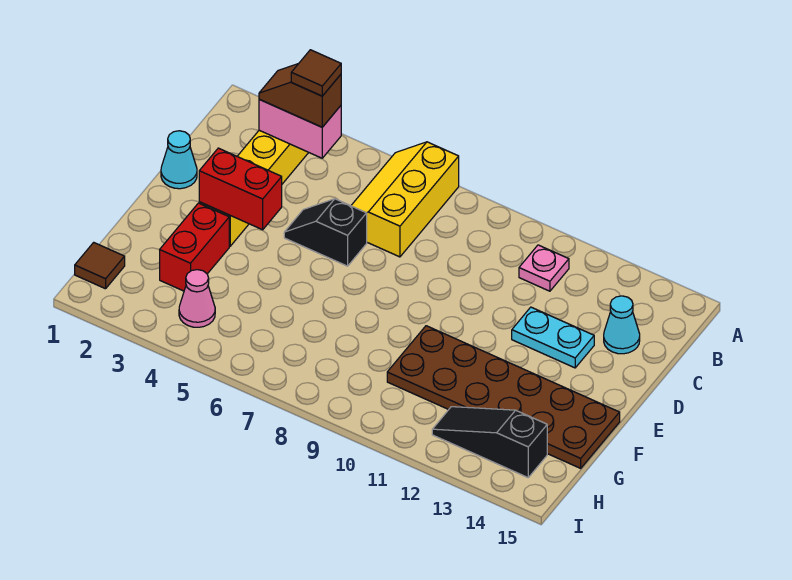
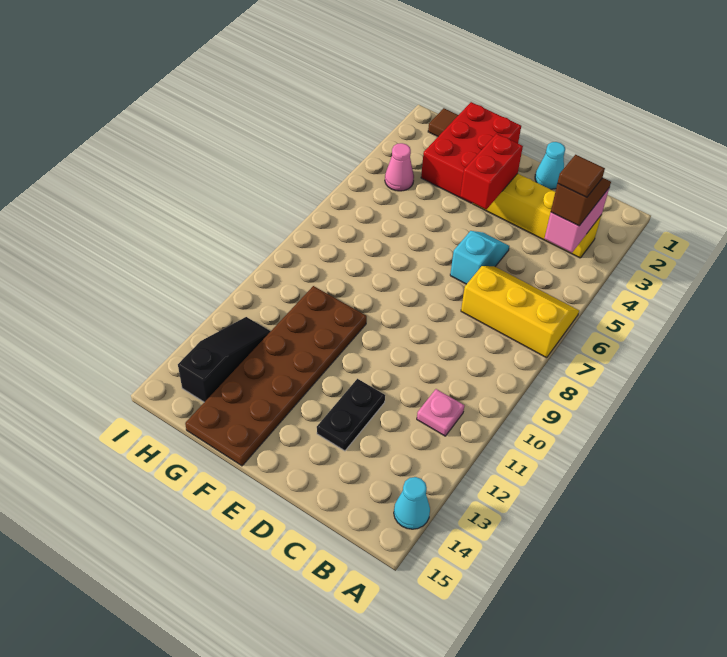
cyan 1x1 cone [604,296,640,354] -> cyan 1x1 cone moved to [394,477,430,529]
black 1x2 slope [284,199,367,266] -> cyan 1x2 slope [450,231,509,284]
cyan 1x2 plate [512,307,594,368] -> black 1x2 plate [317,379,385,451]
red 1x2 brick [160,203,229,291] -> red 2x3 brick [421,102,521,203]

